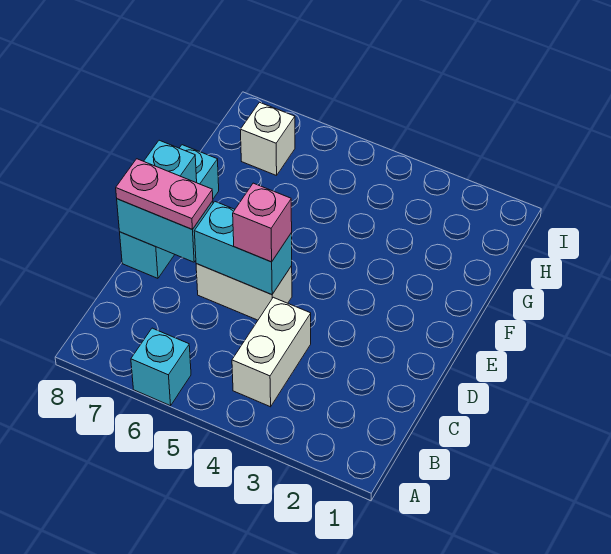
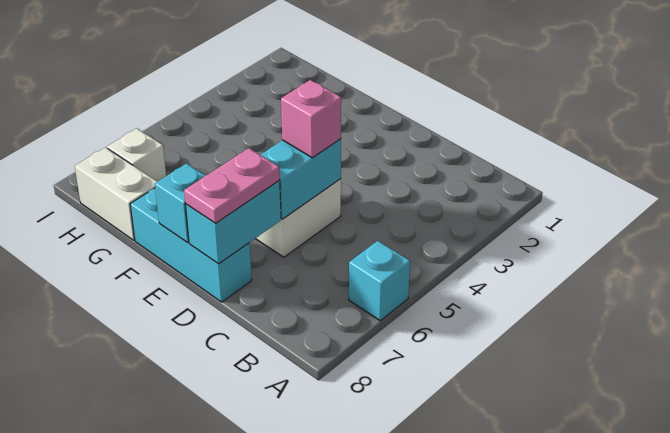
white 1x2 brick [232,297,311,407] -> white 1x2 brick moved to [75,147,157,240]

